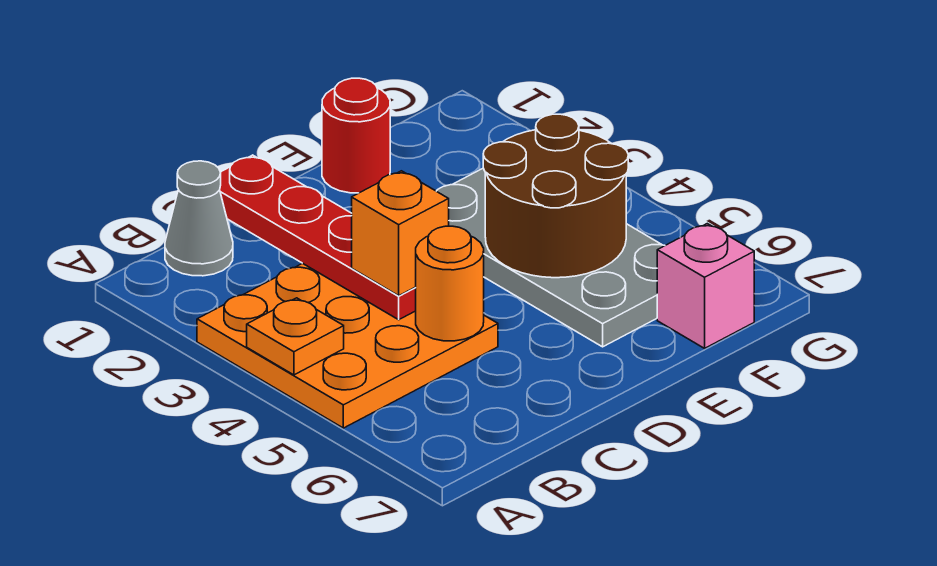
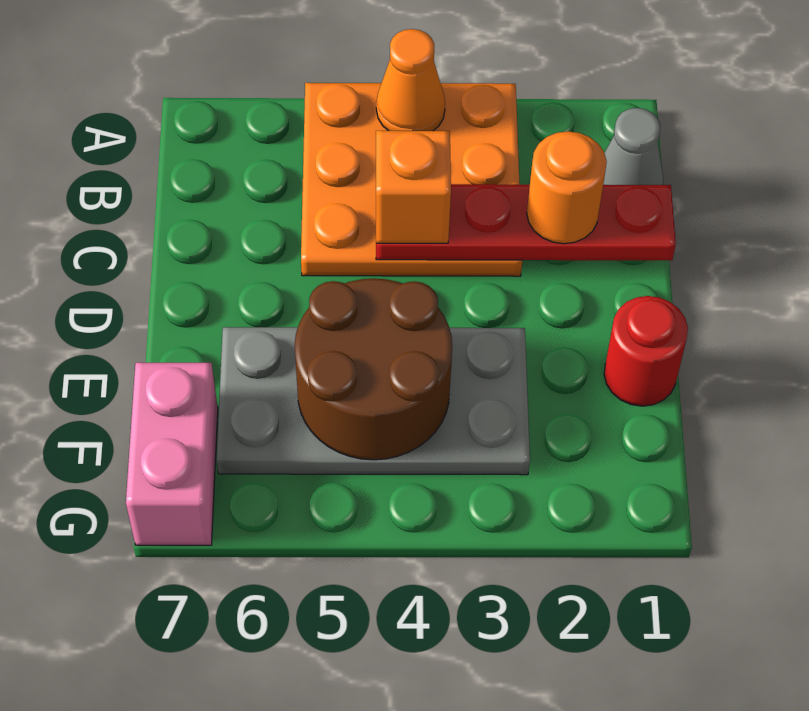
orange 1x1 plate [247,298,344,375] -> orange 1x1 cone [376,29,445,131]
orange 1x1 round brick [416,226,484,341] -> orange 1x1 round brick moved to [527,131,607,244]
pink 1x1 brick [657,224,754,348] -> pink 1x2 brick [126,363,218,545]

